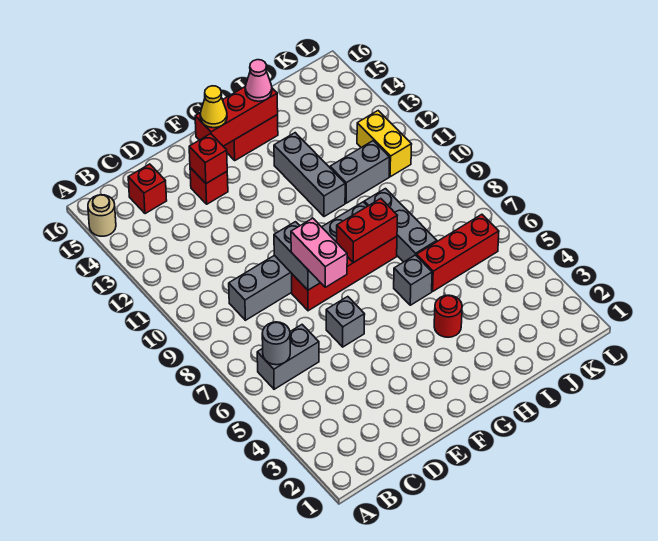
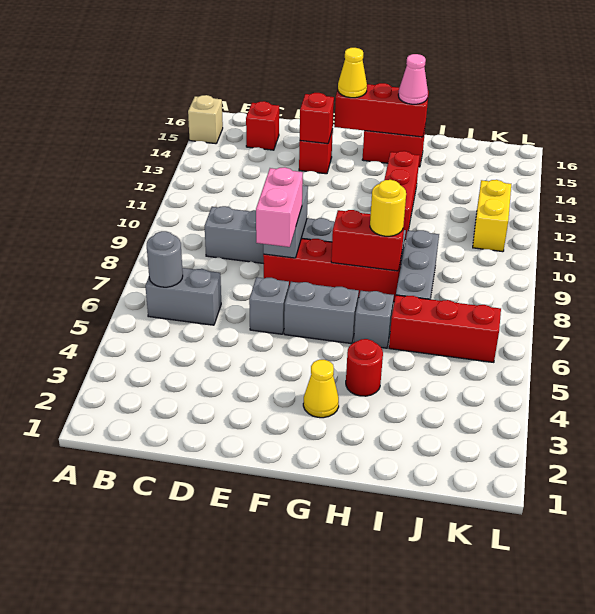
tan 1x1 round brick [88,195,116,236] -> tan 1x1 brick [188,95,223,144]
none -> yellow 1x1 cone [303,360,339,418]
none -> yellow 1x1 round brick [370,180,406,236]
grey 1x3 brick [274,133,345,217] -> red 1x3 brick [384,151,420,240]
grey 1x2 brick [330,141,390,203] -> grey 1x2 brick moved to [284,282,359,344]

